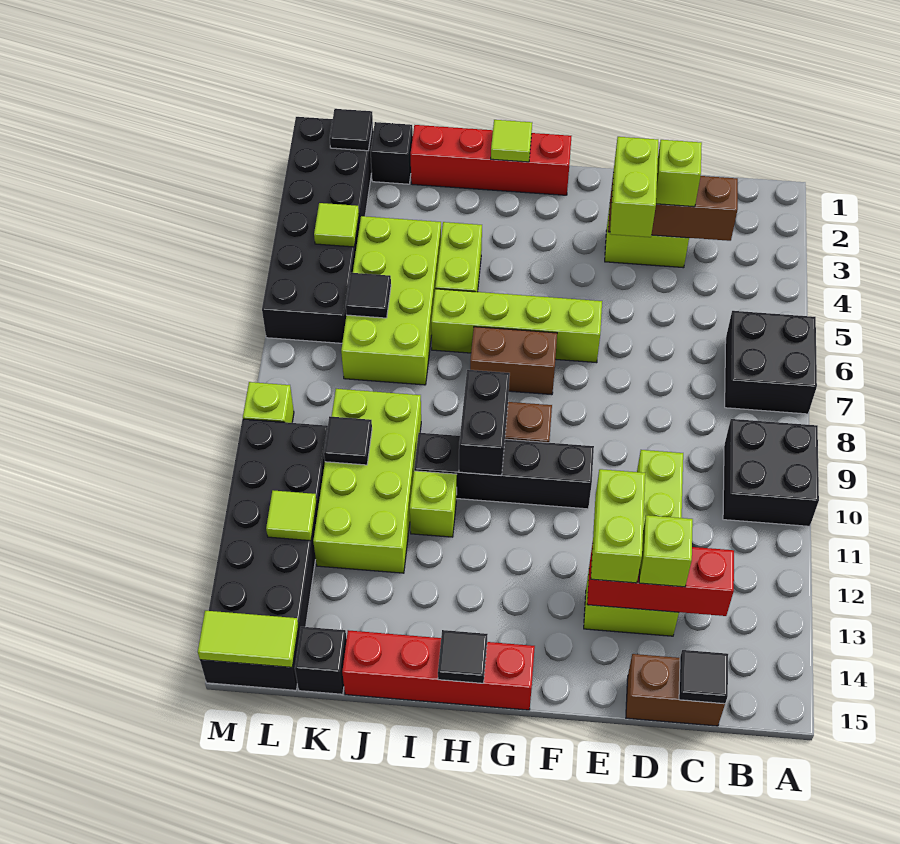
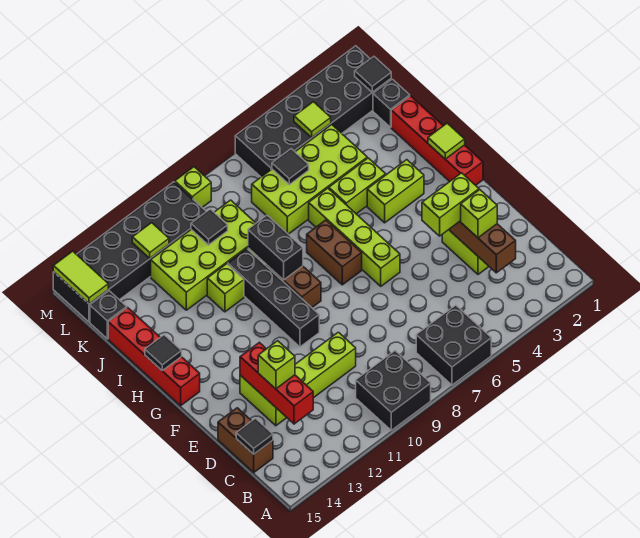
lime 1x2 brick [591,469,645,583] -> lime 1x2 brick moved to [367,160,424,223]
black 1x2 brick [459,370,510,476] -> black 1x2 brick turned to [248,215,303,280]

